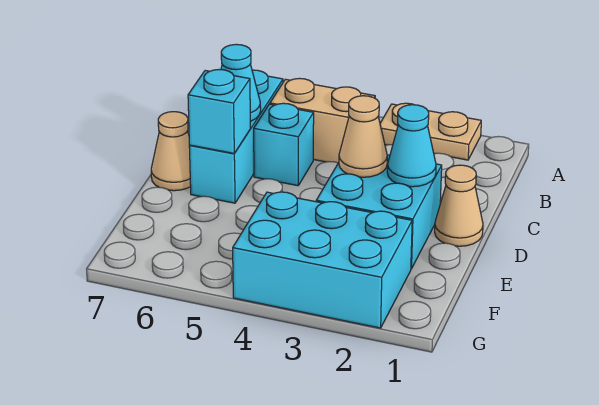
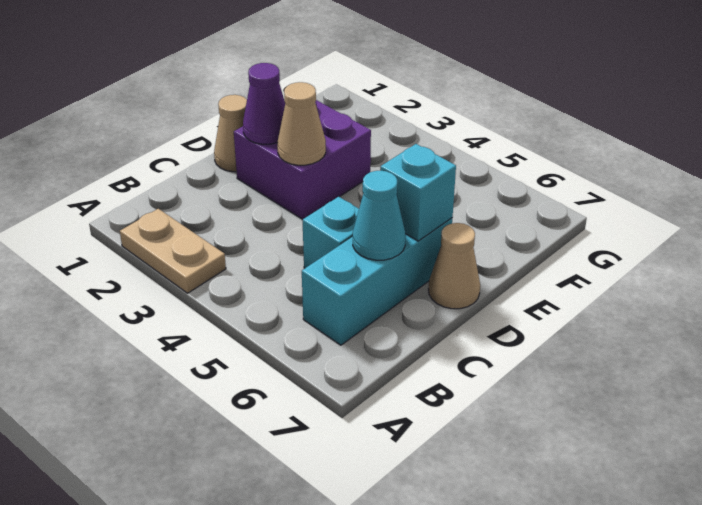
tan 1x2 brick [270,78,375,163] -> none
cyan 2x2 brick [316,155,442,269] -> purple 2x2 brick [234,100,371,220]
cyan 1x1 cone [387,105,436,187] -> purple 1x1 cone [243,63,285,144]
cyan 2x3 brick [233,192,412,328] -> none

